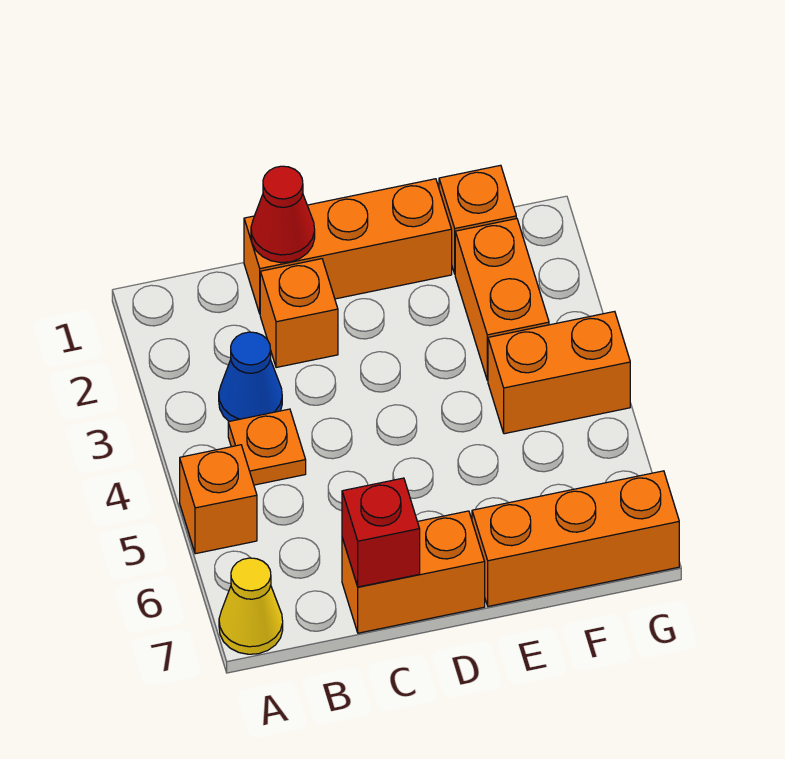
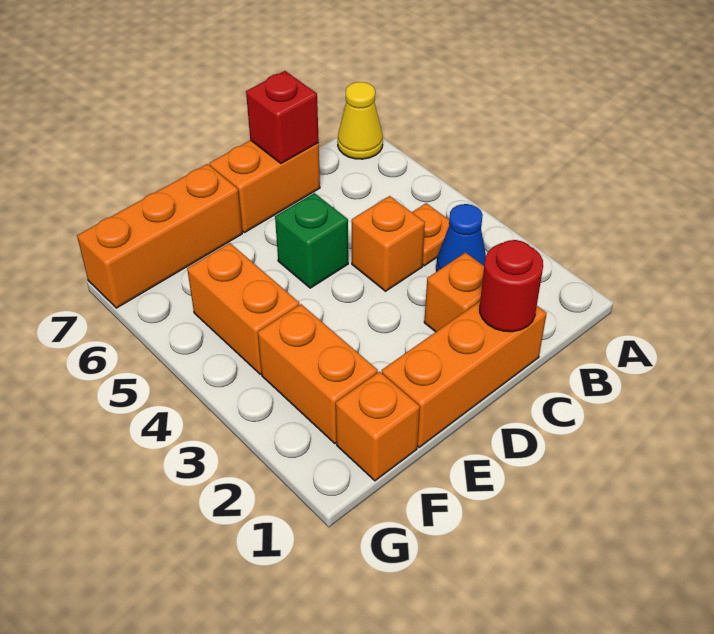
orange 1x1 brick [180,445,257,554] -> orange 1x1 brick moved to [352,196,425,291]
red 1x1 cone [251,166,315,263] -> red 1x1 round brick [480,240,543,332]
none -> green 1x1 brick [275,193,348,288]
orange 1x2 brick [488,311,630,434] -> orange 1x2 brick turned to [187,243,299,374]

